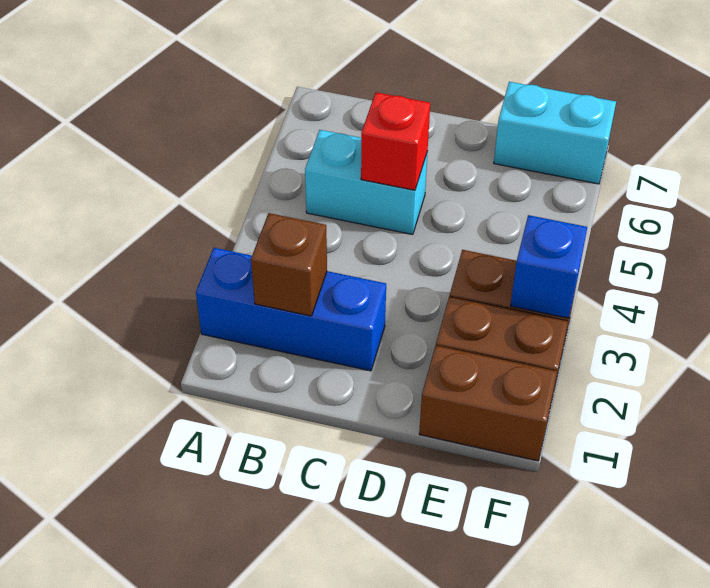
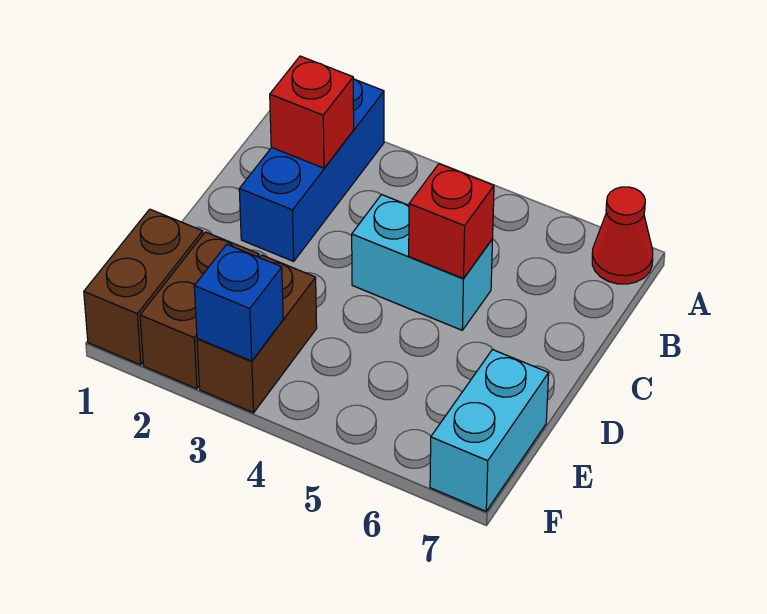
none -> red 1x1 cone [592,187,653,284]
brown 1x1 brick [251,213,327,316] -> red 1x1 brick [270,56,354,168]
cyan 1x2 brick [305,130,428,235] -> cyan 1x2 brick turned to [352,194,493,330]

